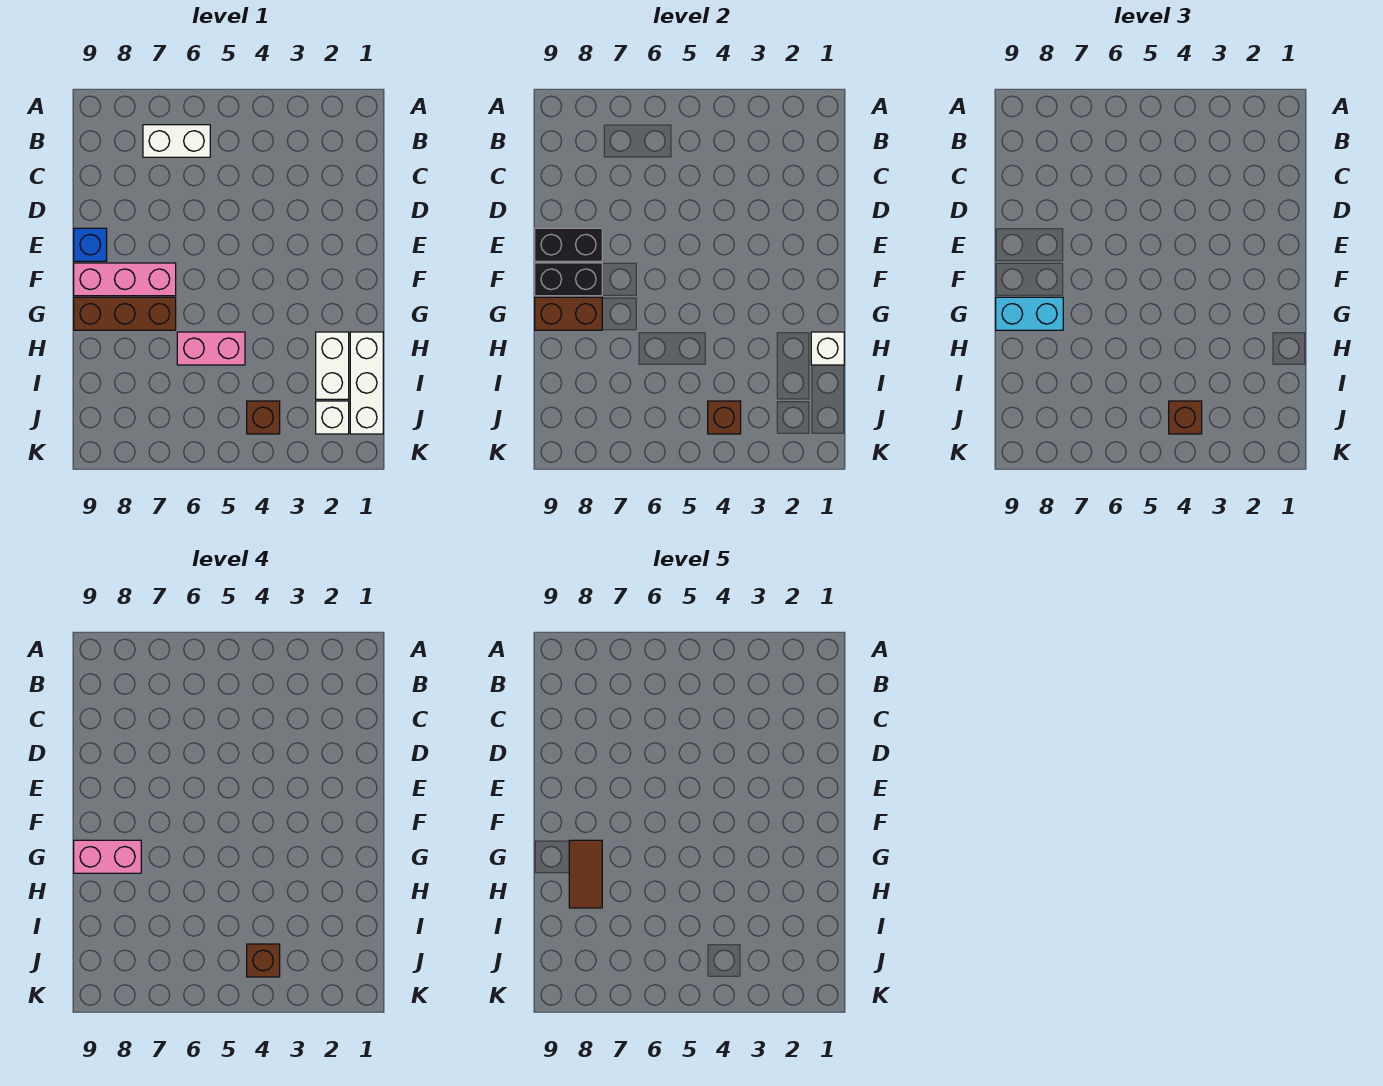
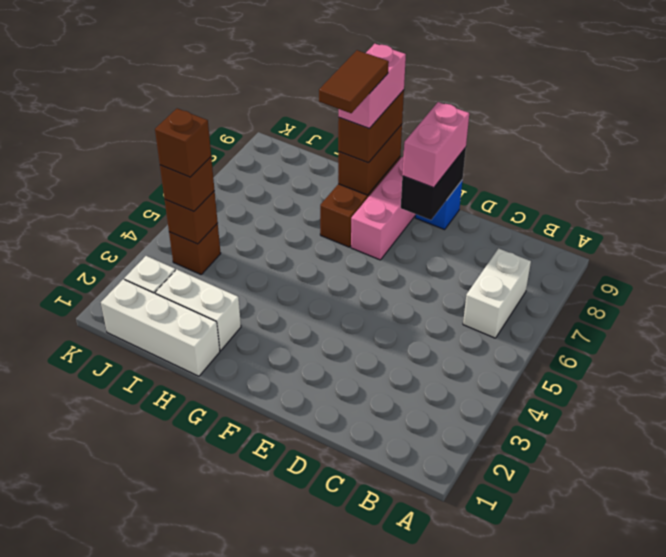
black 1x2 brick [535,263,602,296] -> none
cyan 1x2 brick [996,297,1063,330] -> brown 1x2 brick [338,90,404,163]
brown 1x2 tile [569,840,602,908] -> brown 1x2 tile turned to [319,50,389,113]
white 1x1 brick [811,332,844,365] -> none
pink 1x2 brick [177,332,245,365] -> pink 1x2 brick moved to [402,102,469,188]

